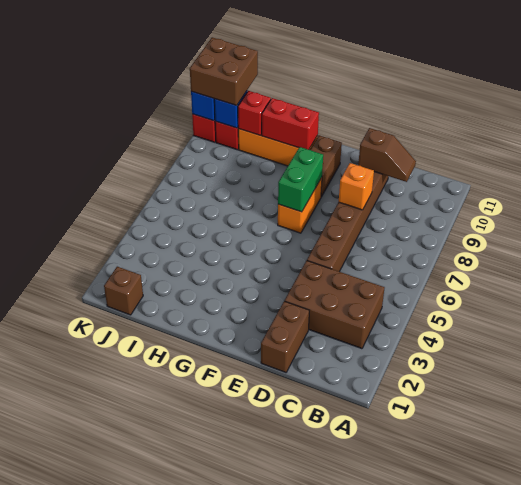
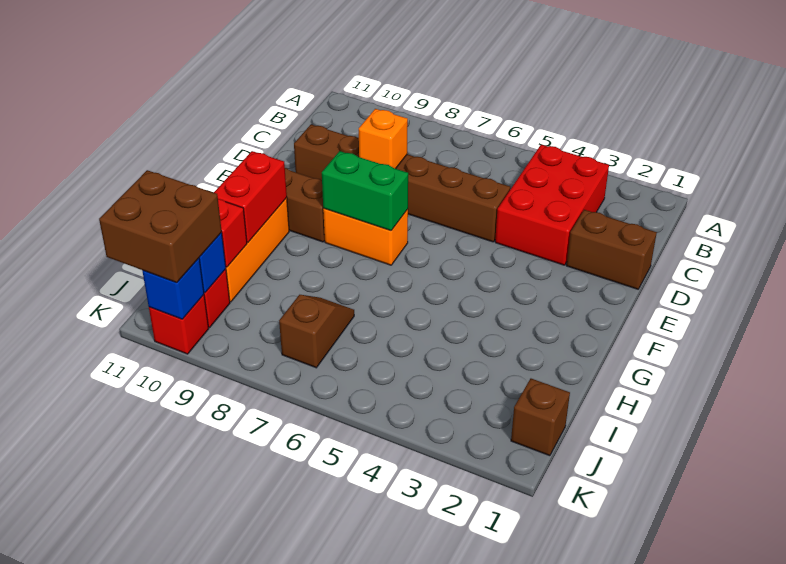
brown 2x3 brick [285,261,384,349] -> red 2x3 brick [495,145,609,265]
brown 1x2 slope [358,128,416,182] -> brown 1x2 slope moved to [279,295,354,368]

